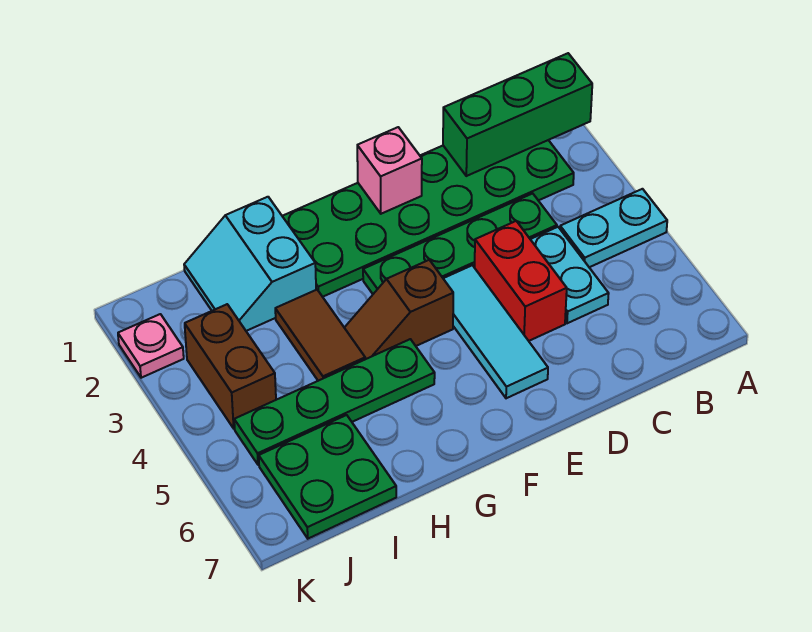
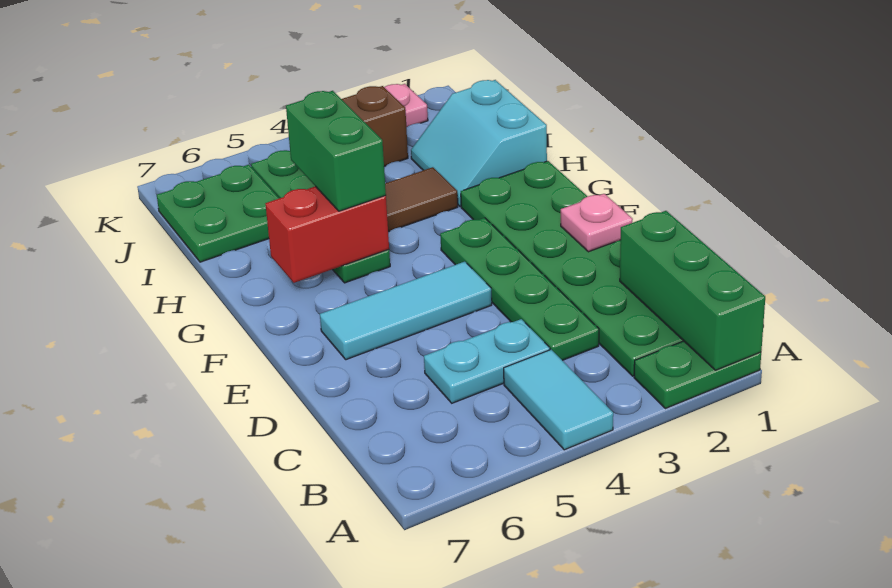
none -> green 1x2 plate [634,341,761,409]
cyan 1x2 plate [560,189,667,267] -> cyan 1x2 tile [504,350,613,450]
red 1x2 brick [475,221,567,341] -> red 1x2 brick moved to [266,186,389,283]
pink 1x1 brick [357,127,422,214] -> pink 1x1 plate [561,194,633,252]
brown 1x2 slope [344,260,453,359] -> none
none -> green 1x2 brick [286,91,386,211]
cyan 2x2 slope [184,197,316,331] -> cyan 2x2 slope turned to [411,80,547,207]

